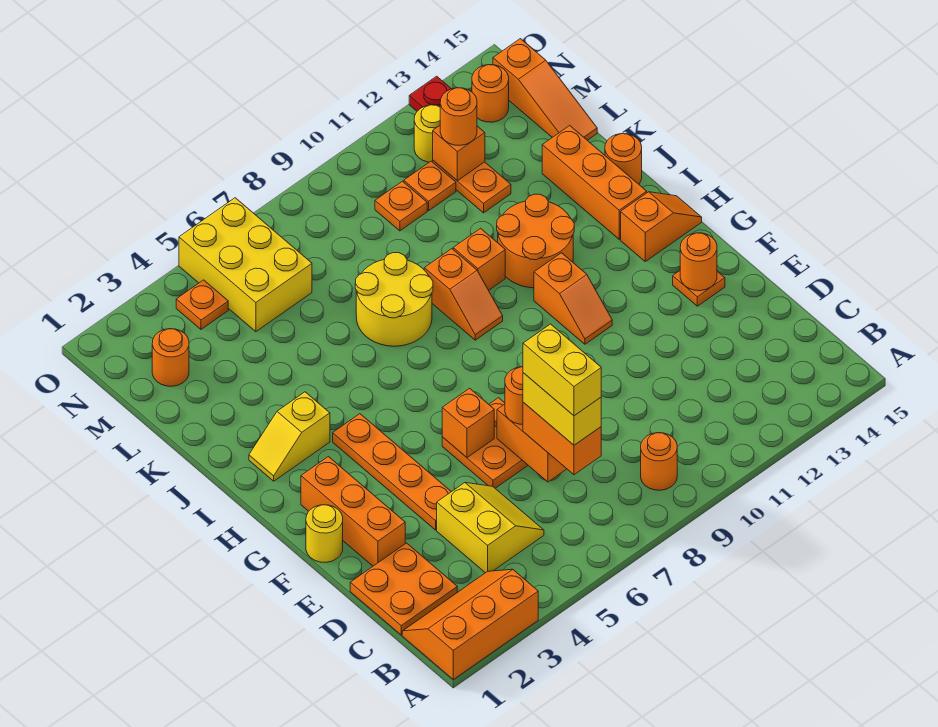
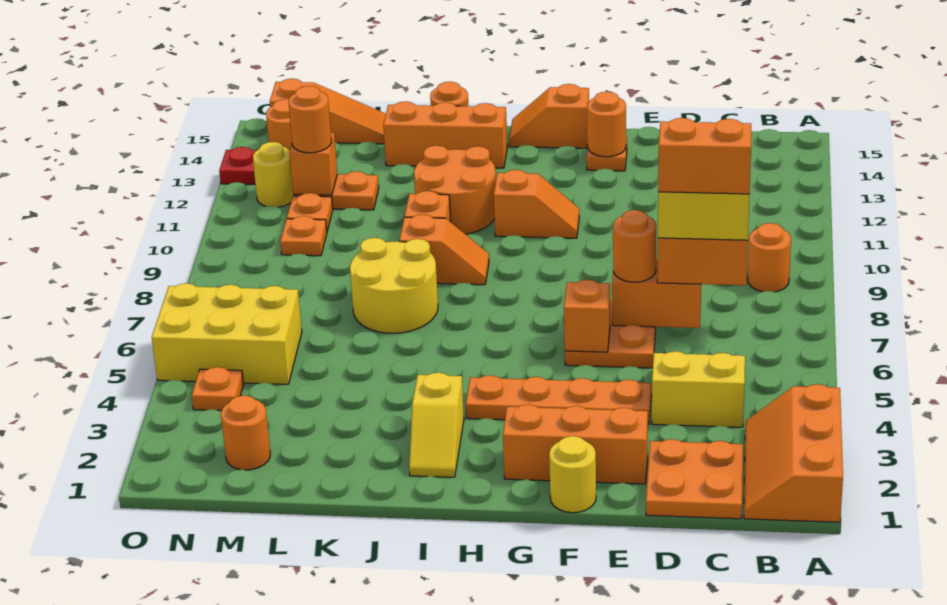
yellow 1x2 brick [523,324,601,416] -> orange 1x2 brick [658,118,751,194]
orange 1x2 slope [621,192,702,262] -> orange 1x2 slope turned to [509,84,589,148]

